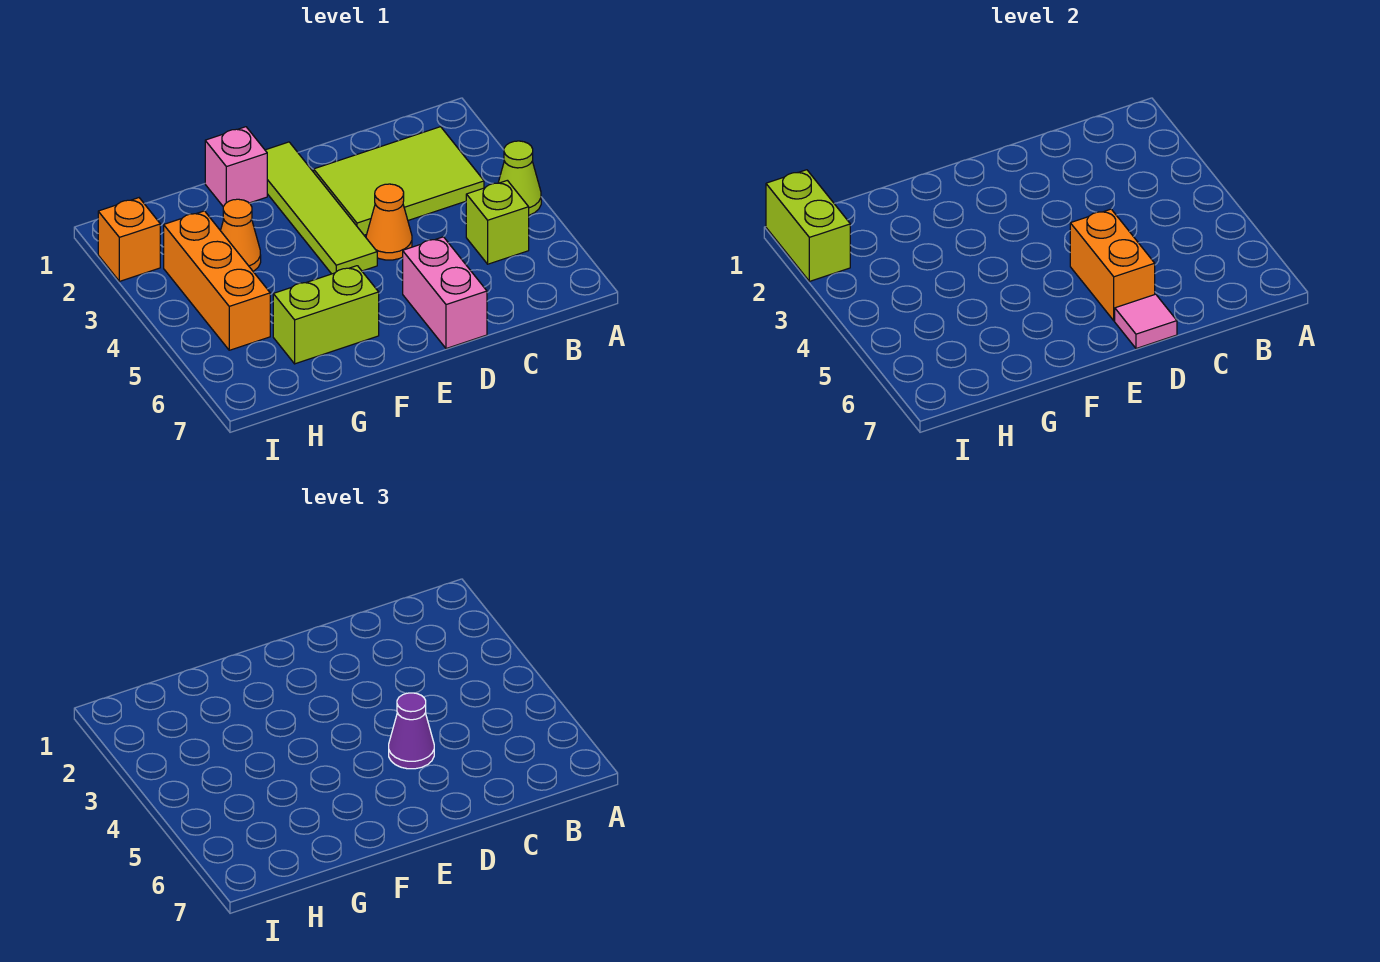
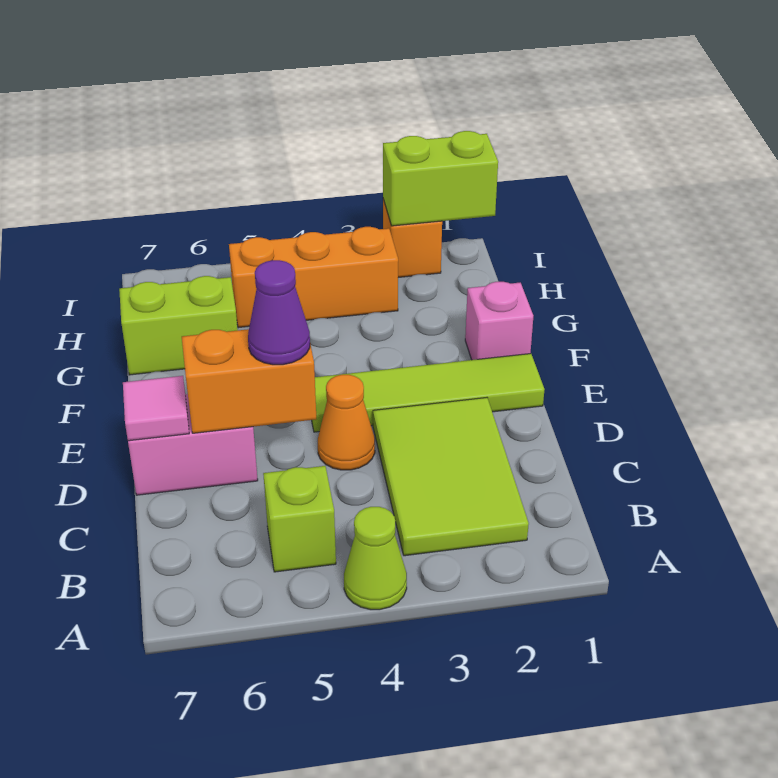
lime 1x2 brick [273,266,379,364] -> lime 1x2 brick turned to [119,276,238,375]
orange 1x1 cone [221,199,261,271] -> none

